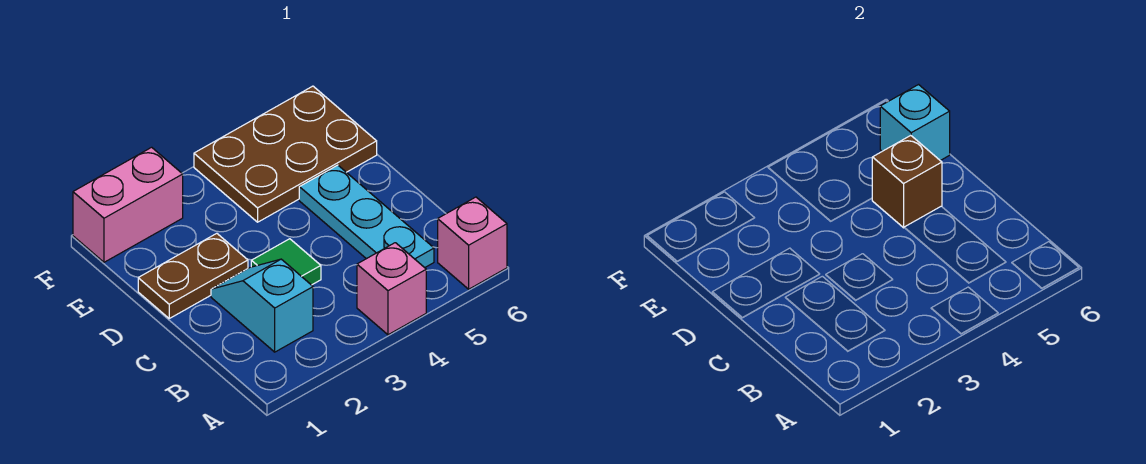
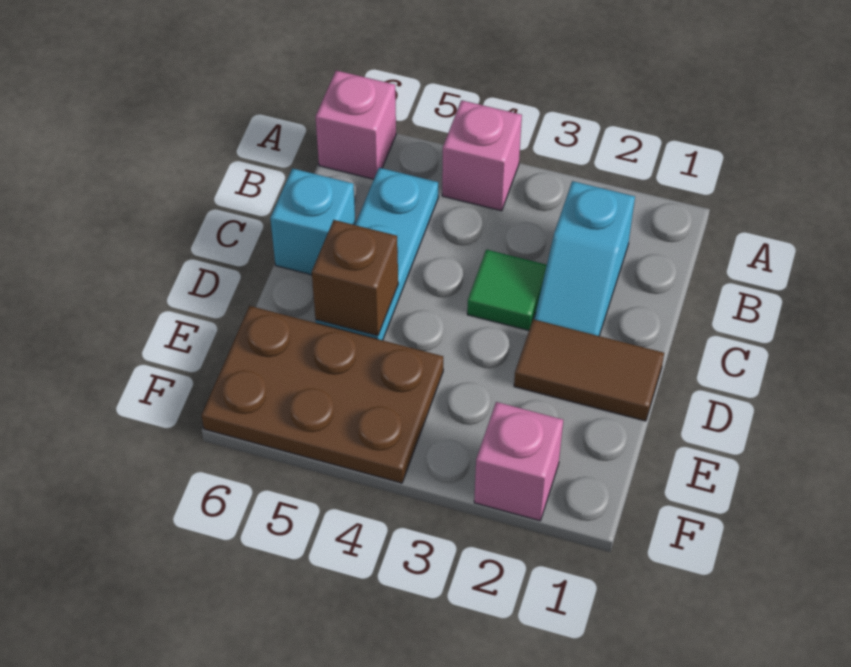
brown 1x2 plate [138,233,248,318] -> brown 1x2 tile [514,319,664,421]
cyan 1x1 brick [880,85,950,160] -> cyan 1x1 brick moved to [270,168,355,275]
pink 1x2 brick [73,147,183,262] -> pink 1x1 brick [474,402,563,521]

